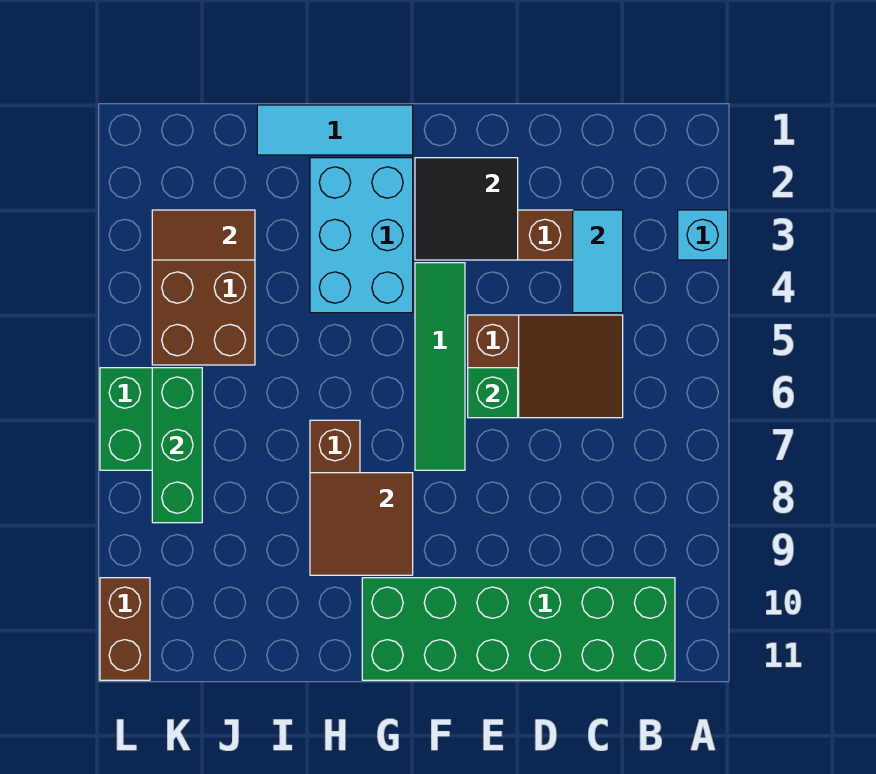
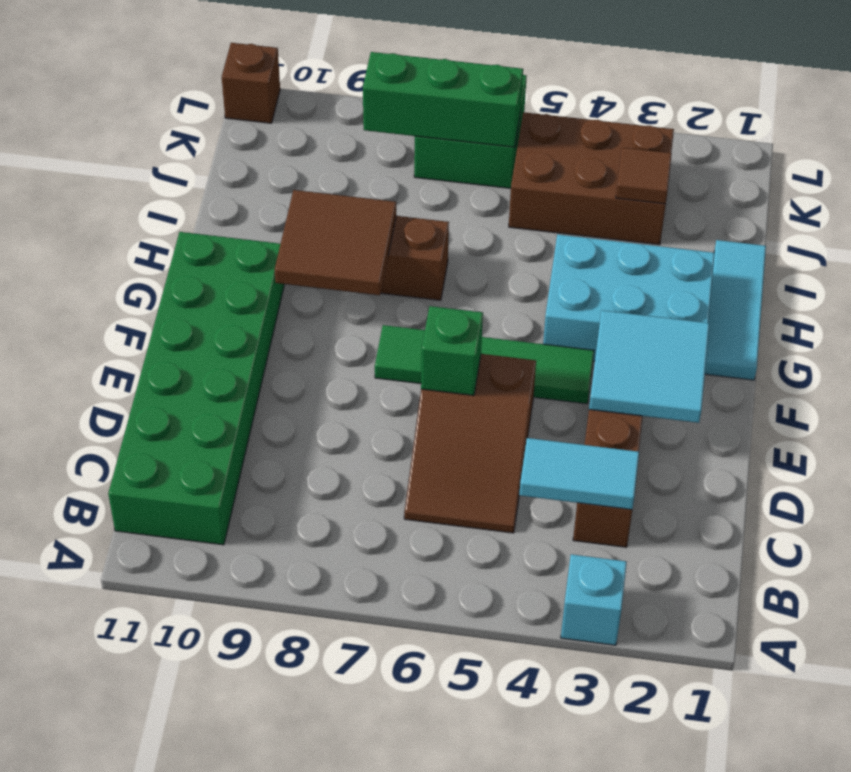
black 2x2 tile [415,158,518,260] -> cyan 2x2 tile [589,310,709,423]
brown 1x2 tile [152,210,255,260] -> brown 1x1 tile [616,148,672,204]
brown 1x2 brick [100,578,150,680] -> brown 1x1 brick [222,43,280,123]

